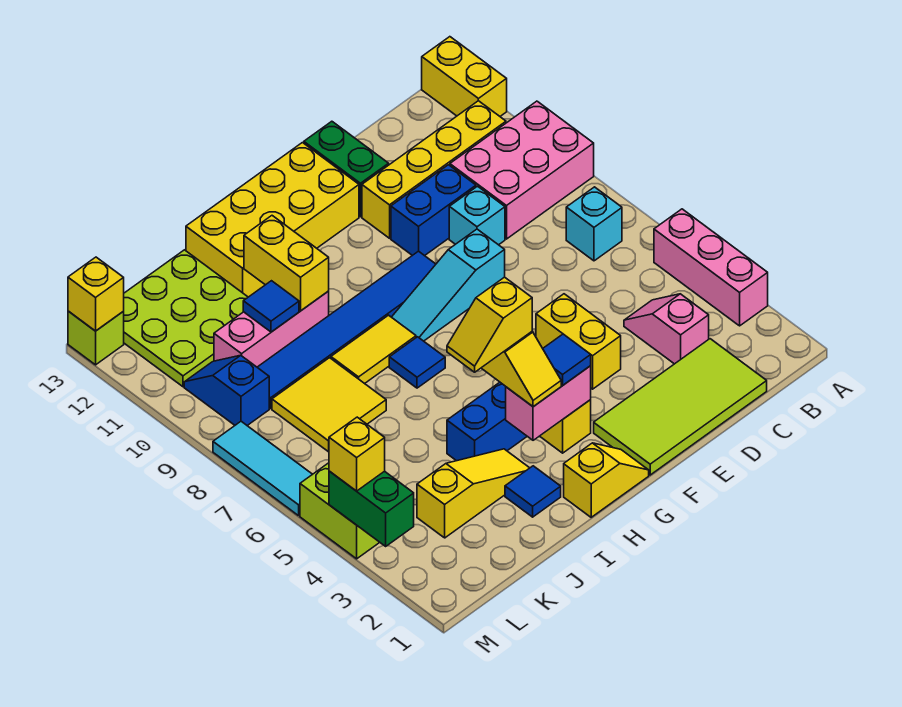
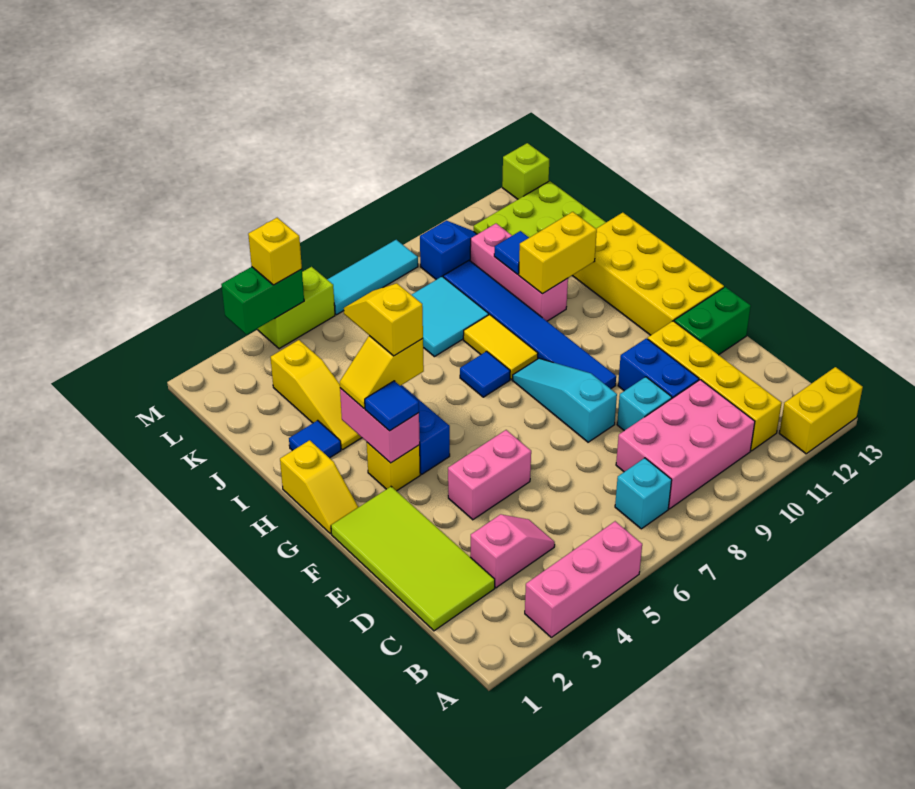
pink 2x3 brick [450,101,594,239] -> pink 2x3 brick turned to [616,380,755,509]
yellow 1x2 brick [536,294,621,389] -> pink 1x2 brick [448,430,531,520]
yellow 2x2 tile [272,358,386,452] -> cyan 2x2 tile [412,277,489,357]
yellow 1x1 brick [68,257,124,331] -> none

